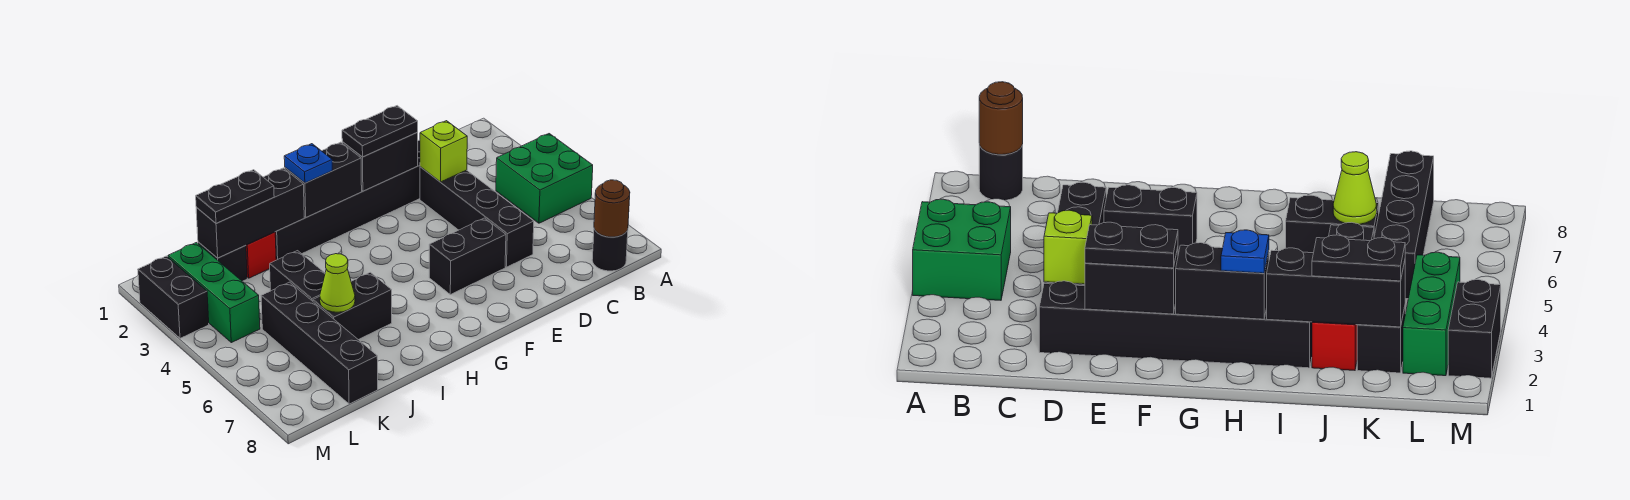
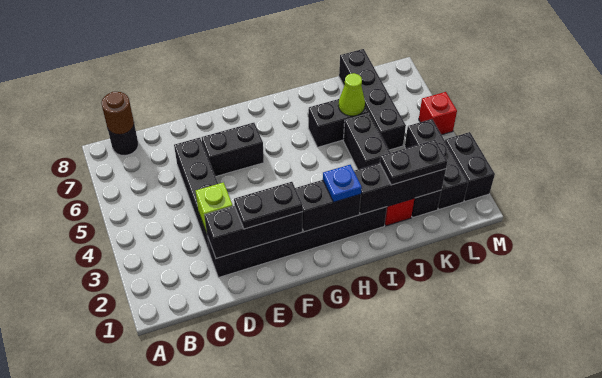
green 2x2 brick [496,134,593,223] -> none
black 1x2 brick [342,133,418,191] -> black 1x3 brick [205,206,303,259]
green 1x3 brick [168,243,260,343] -> black 1x3 brick [405,119,468,209]
none -> red 1x1 brick [419,92,457,135]

